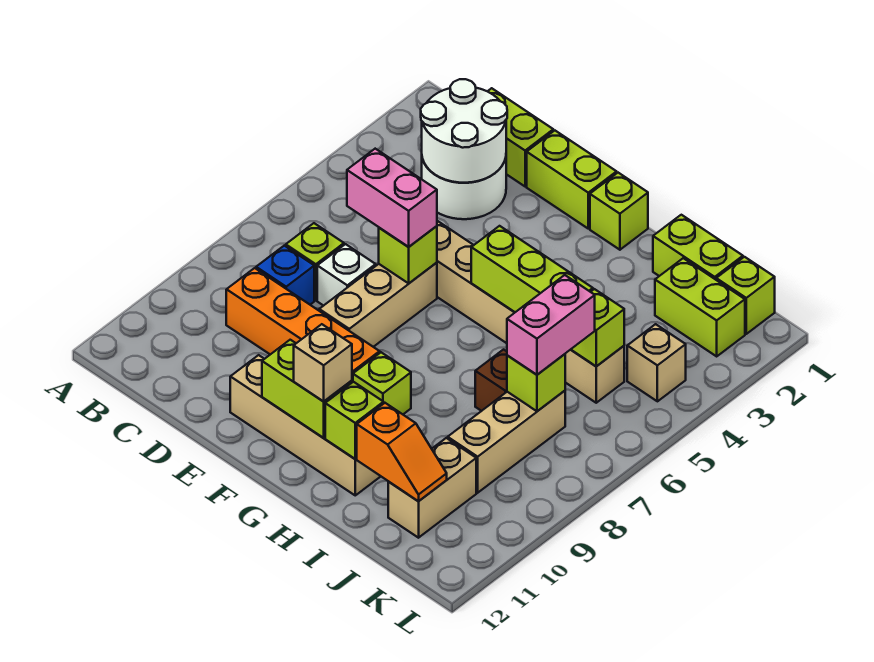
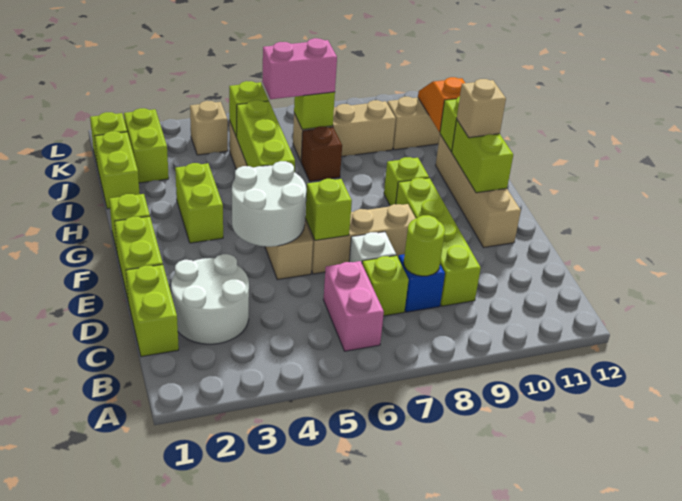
white 2x2 round brick [421,79,507,183] -> white 2x2 round brick moved to [232,161,306,247]
none -> lime 1x1 round brick [404,215,445,276]
orange 1x4 brick [226,268,380,382] -> lime 1x4 brick [396,178,481,306]
pink 1x2 brick [347,149,437,247] -> pink 1x2 brick moved to [323,261,384,351]
none -> lime 1x2 brick [175,163,223,243]

